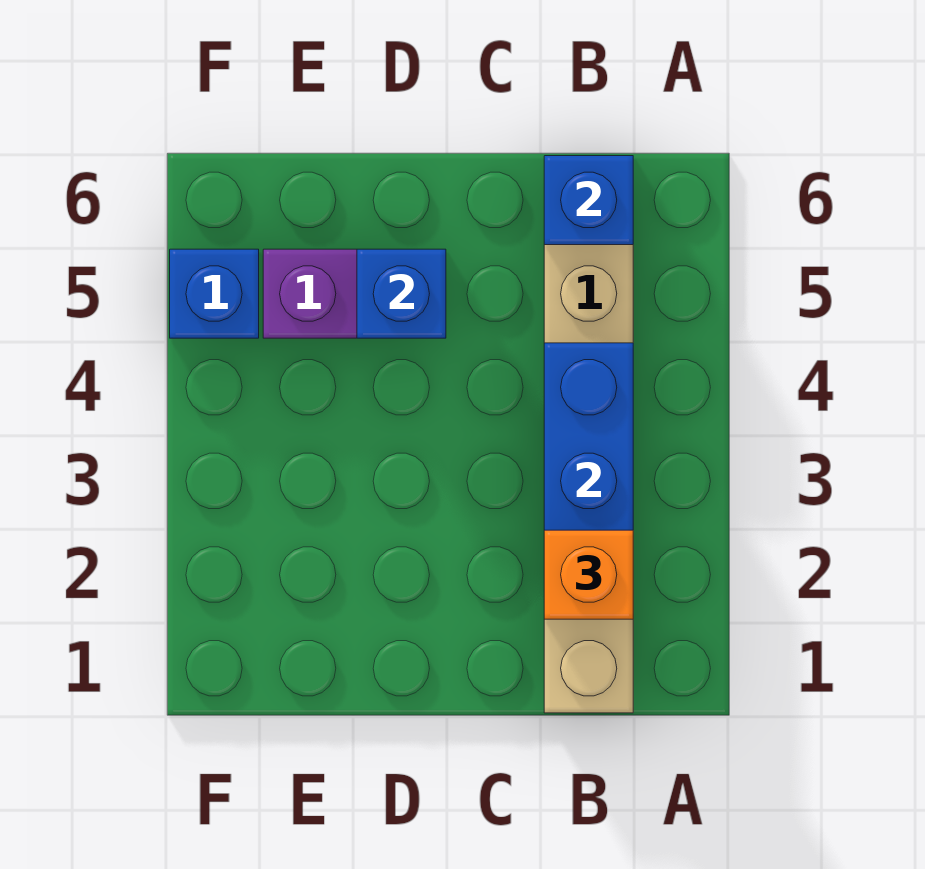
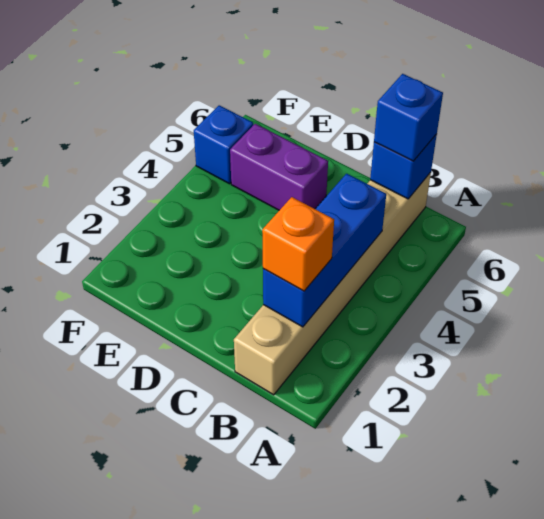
blue 1x1 brick [357,249,446,338] -> blue 1x1 brick moved to [374,74,443,161]

